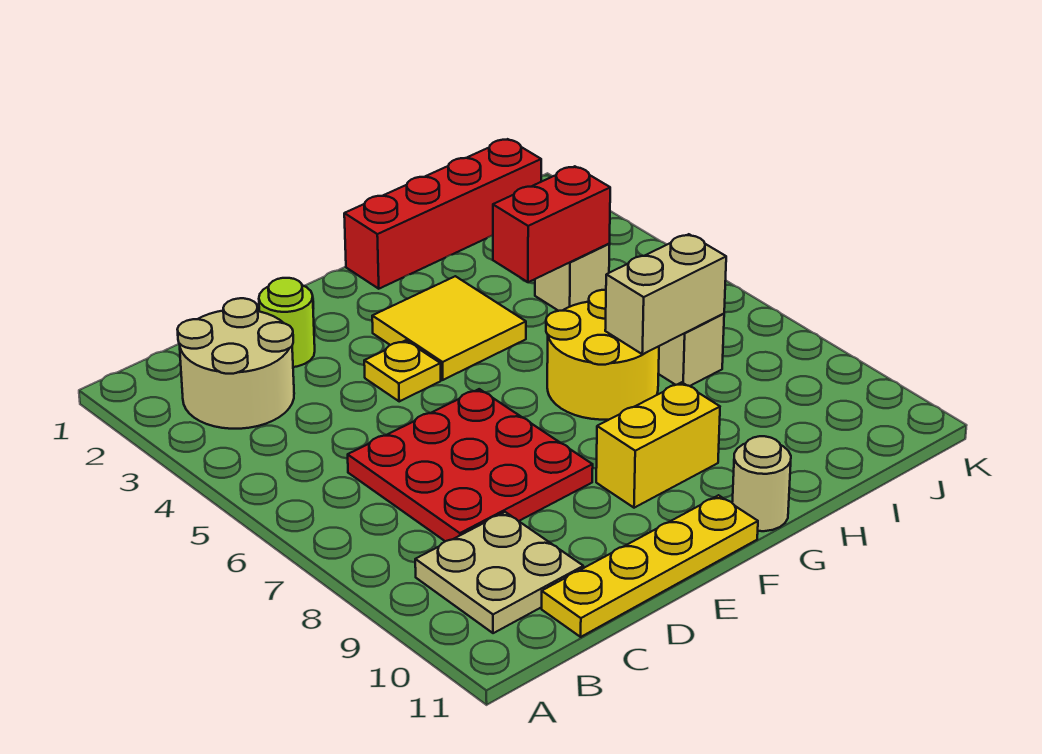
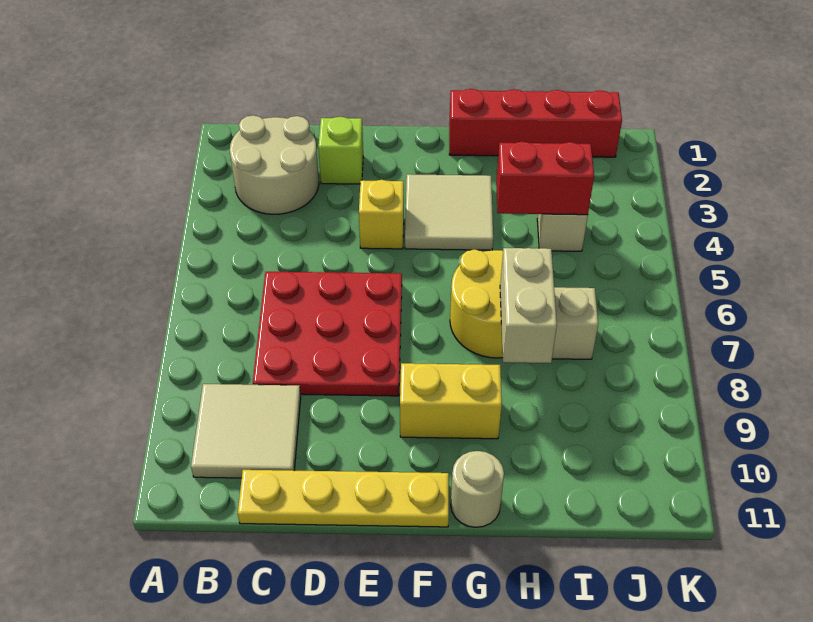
tan 2x2 plate [415,512,583,633] -> tan 2x2 tile [191,384,301,478]
lime 1x1 round brick [259,278,315,367] -> lime 1x1 brick [318,117,363,184]
yellow 1x1 plate [364,340,441,401] -> yellow 1x1 brick [359,180,404,249]
yellow 2x2 tile [372,276,526,380] -> tan 2x2 tile [405,174,493,250]
tan 1x2 brick [605,234,726,354] -> tan 1x2 brick turned to [500,248,557,363]

